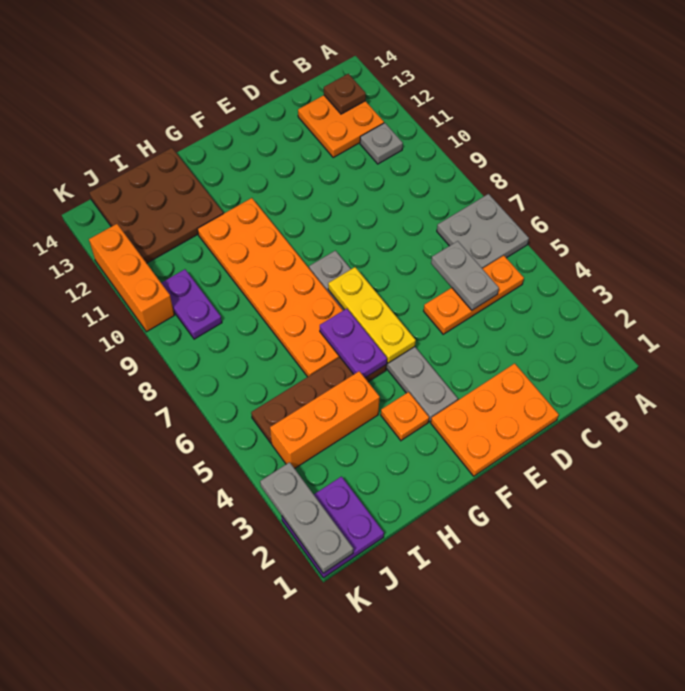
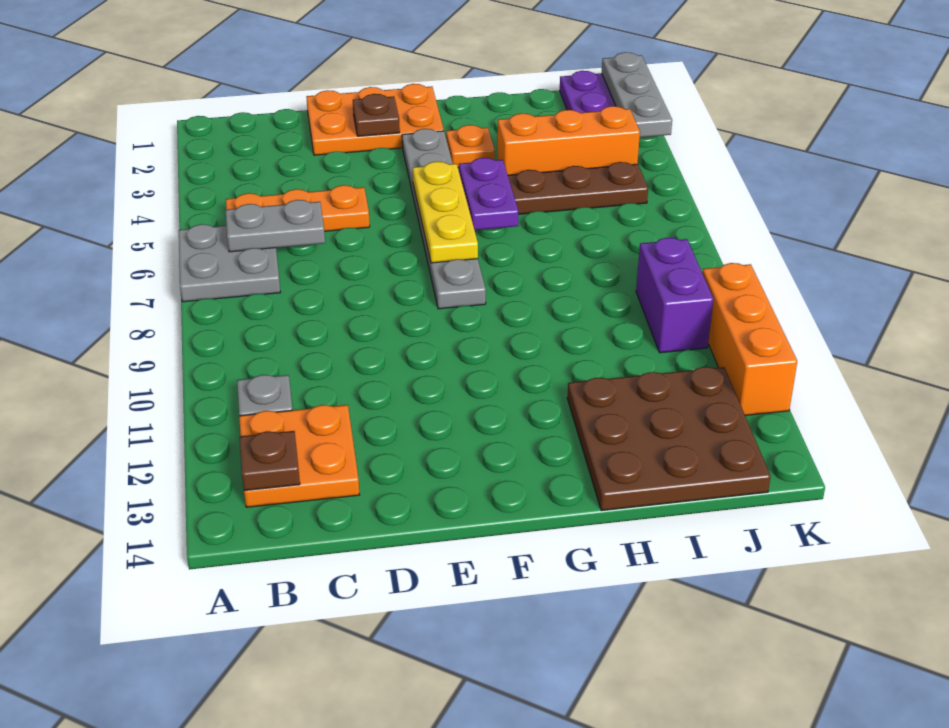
grey 1x2 plate [431,241,499,310] -> grey 1x2 plate turned to [226,200,325,252]
none -> brown 1x1 plate [353,94,400,136]
orange 2x6 plate [198,198,343,377] -> none
purple 1x2 plate [162,269,222,339] -> purple 1x2 brick [636,238,713,353]

